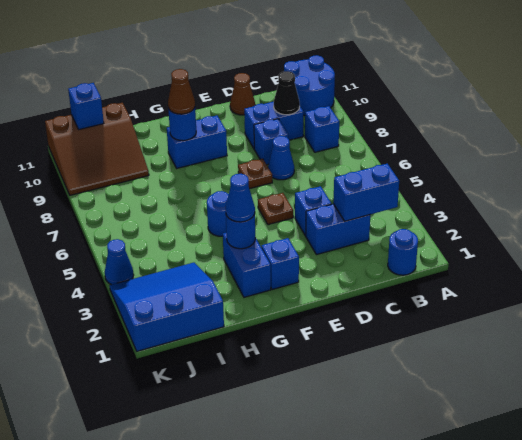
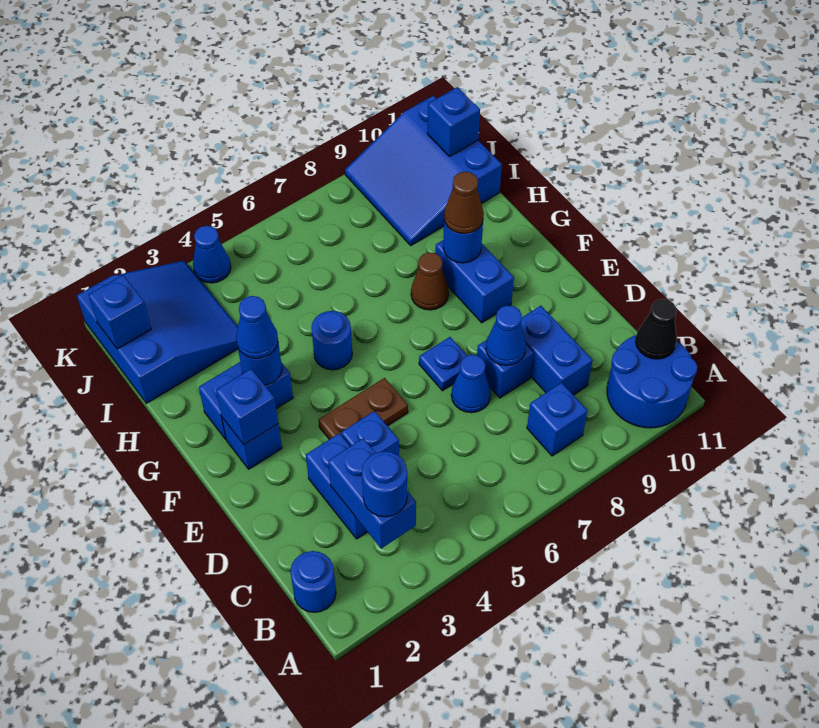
none -> blue 1x1 round brick [362,451,407,517]
black 1x1 cone [274,71,300,115] -> black 1x1 cone moved to [636,299,677,359]
none -> blue 1x1 cone [486,305,526,365]
brown 1x1 cone [230,73,255,115] -> brown 1x1 cone moved to [411,252,449,310]
brown 1x1 plate [258,193,293,225] -> brown 1x2 plate [319,378,408,439]
brown 1x1 plate [238,159,272,189] -> blue 1x1 plate [419,337,467,391]
none -> blue 1x1 brick [216,369,278,445]
brown 3x3 slope [45,103,149,195] -> blue 3x3 slope [345,96,502,245]
none -> blue 1x1 brick [88,275,151,349]

